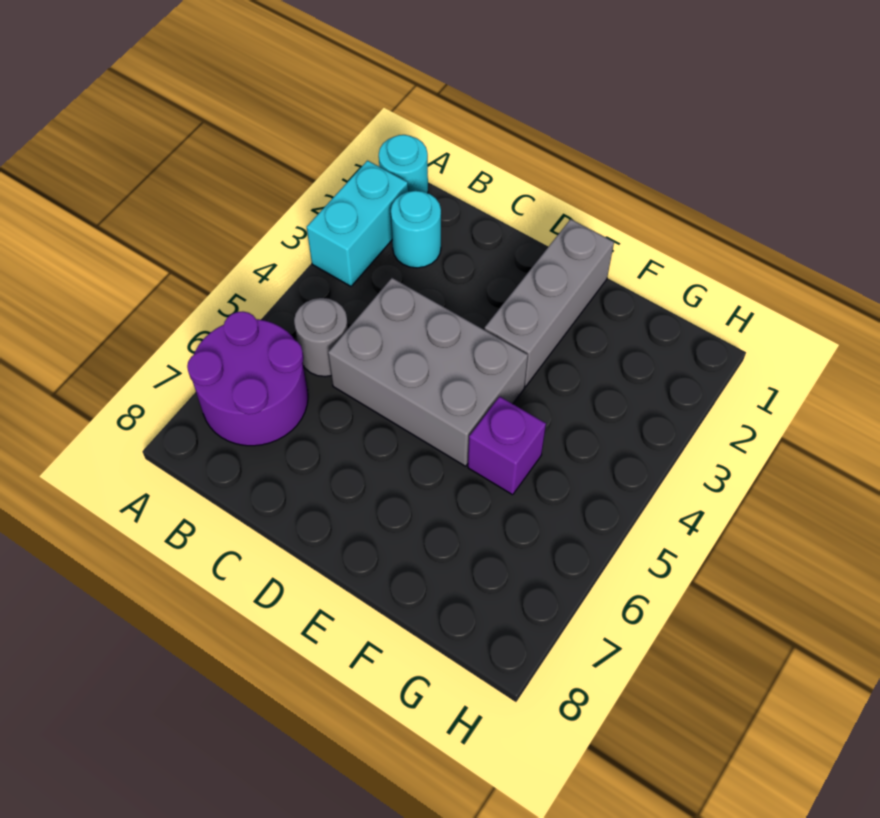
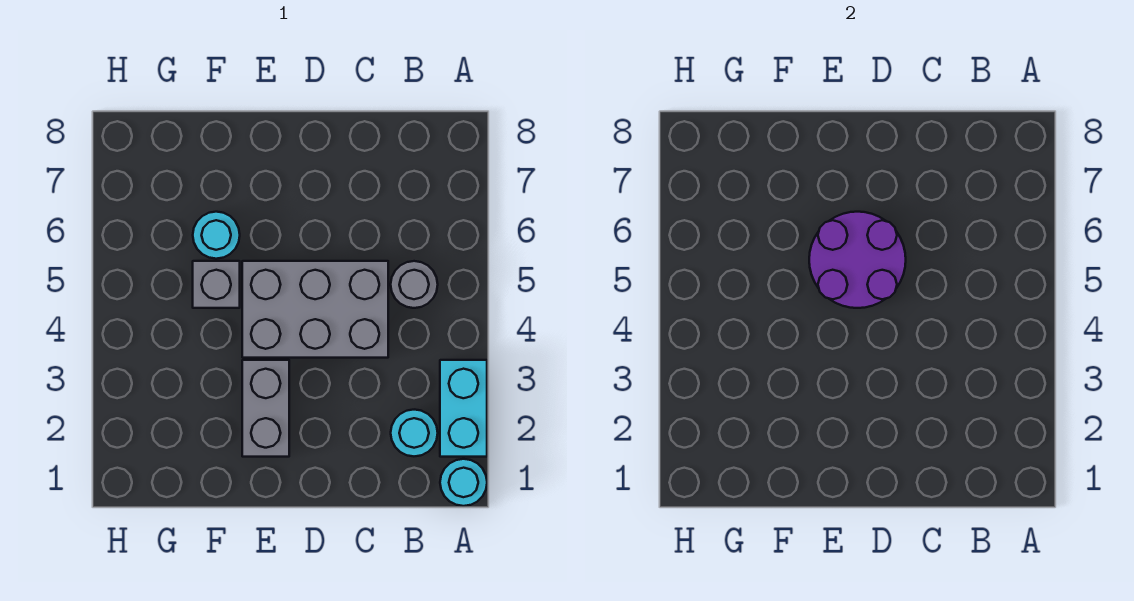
purple 2x2 round brick [187,311,308,446] -> purple 2x2 round brick moved to [809,212,906,308]
grey 1x3 brick [484,219,614,387] -> grey 1x2 brick [242,360,289,457]
purple 1x1 brick [468,396,546,495] -> grey 1x1 brick [193,261,240,308]
none -> cyan 1x1 round brick [193,212,240,259]

